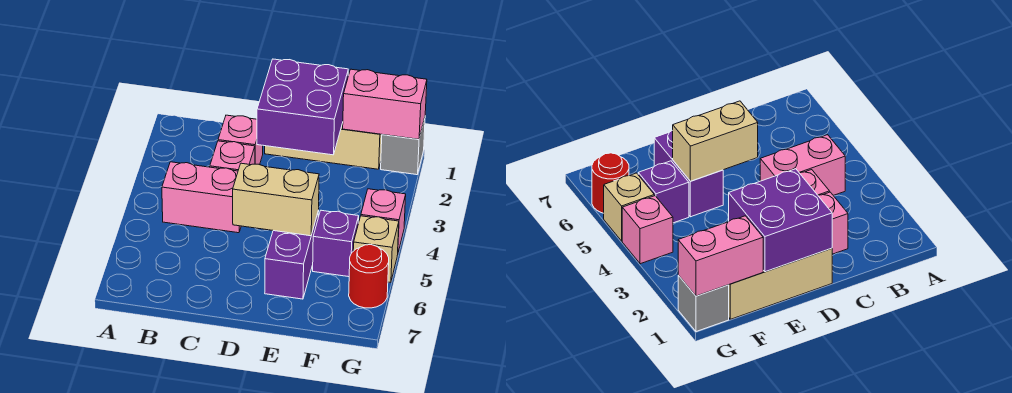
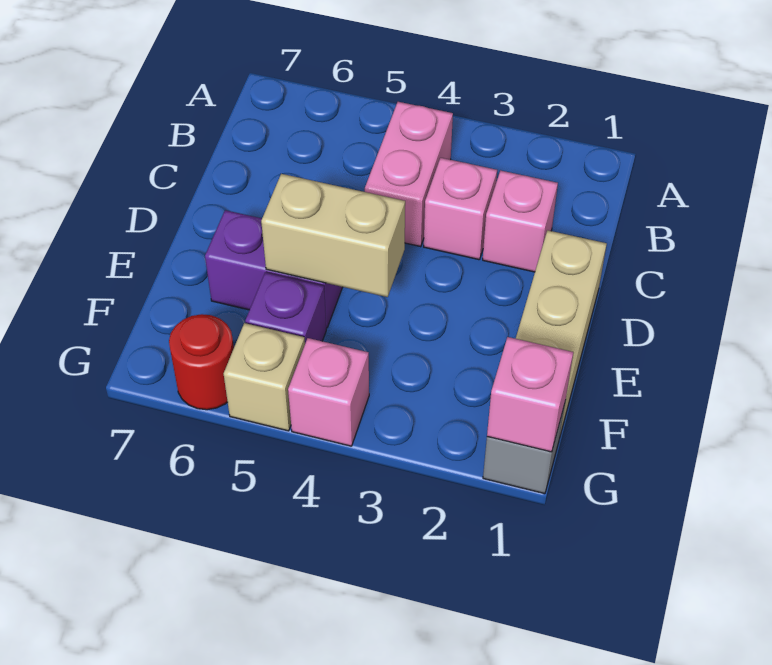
purple 2x2 brick [257,59,348,155] -> none
tan 1x2 brick [233,163,319,236] -> tan 1x2 brick turned to [261,174,405,297]
pink 1x2 brick [343,69,427,139] -> pink 1x1 brick [487,337,573,452]

